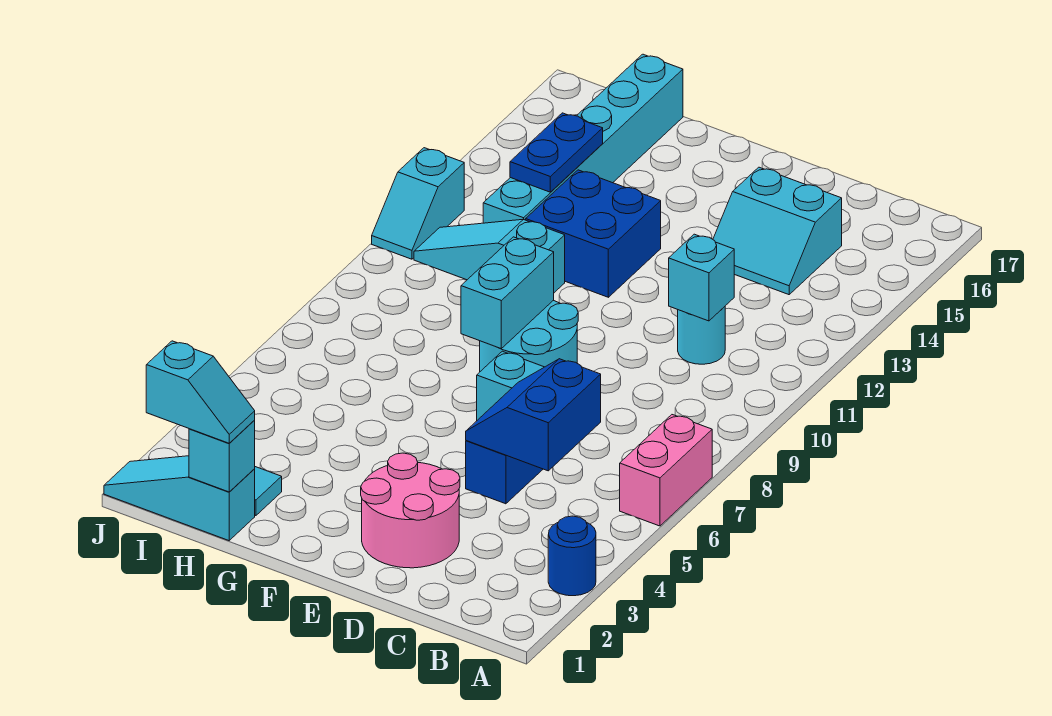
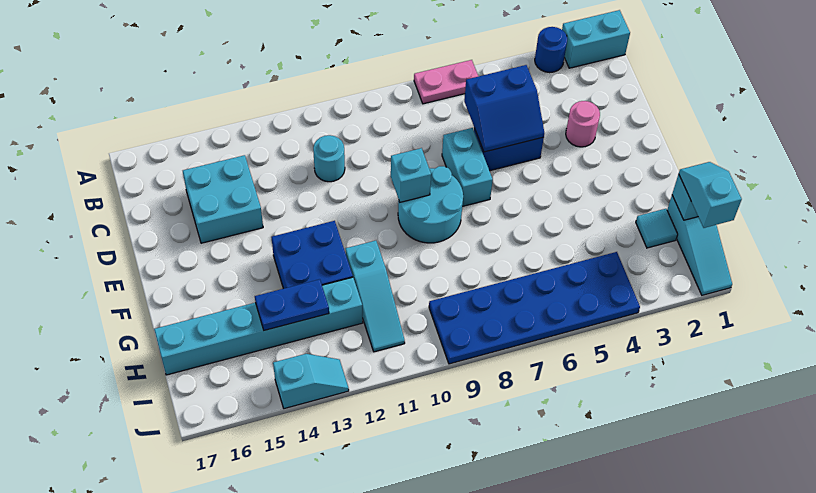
pink 1x2 brick [620,415,712,526] -> pink 1x2 plate [414,60,478,104]
cyan 1x1 brick [669,234,734,321] -> cyan 1x1 brick moved to [391,148,431,202]
cyan 2x2 slope [713,167,842,295] -> cyan 2x2 brick [183,155,263,243]
pink 2x2 round brick [361,453,460,568] -> pink 1x1 round brick [566,101,600,147]
cyan 1x2 brick [461,237,554,349] -> cyan 1x2 brick moved to [562,10,630,68]
none -> blue 2x6 plate [429,252,640,364]
cyan 1x2 slope [372,148,464,259] -> cyan 1x2 slope moved to [273,354,349,409]

